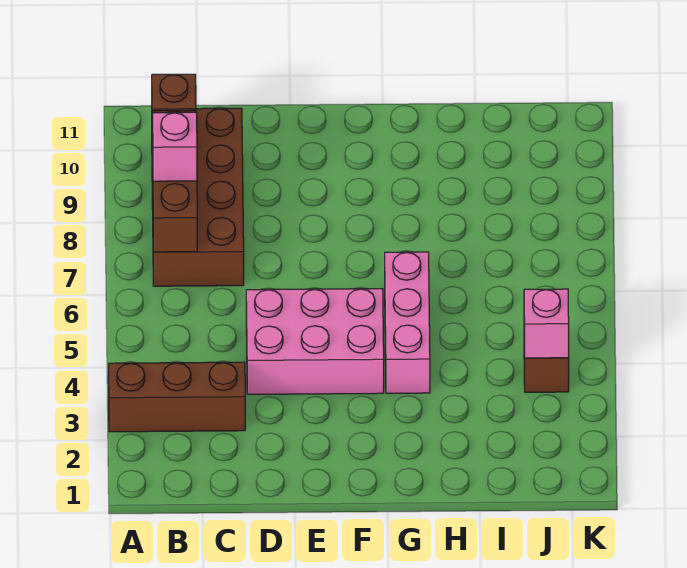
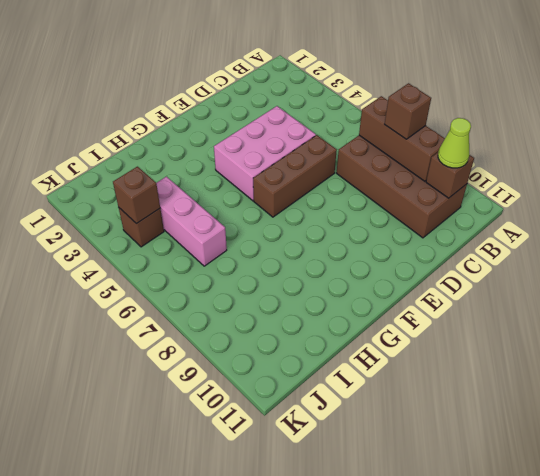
brown 1x3 brick [109,362,245,432] -> brown 1x3 brick moved to [253,135,337,217]
pink 1x1 brick [153,112,197,181] -> brown 1x1 brick [385,83,431,139]
none -> lime 1x1 cone [438,118,471,168]
pink 1x3 brick [385,252,430,393] -> pink 1x3 brick moved to [156,177,227,266]
pink 1x1 brick [524,289,569,358] -> brown 1x1 brick [113,167,160,224]

